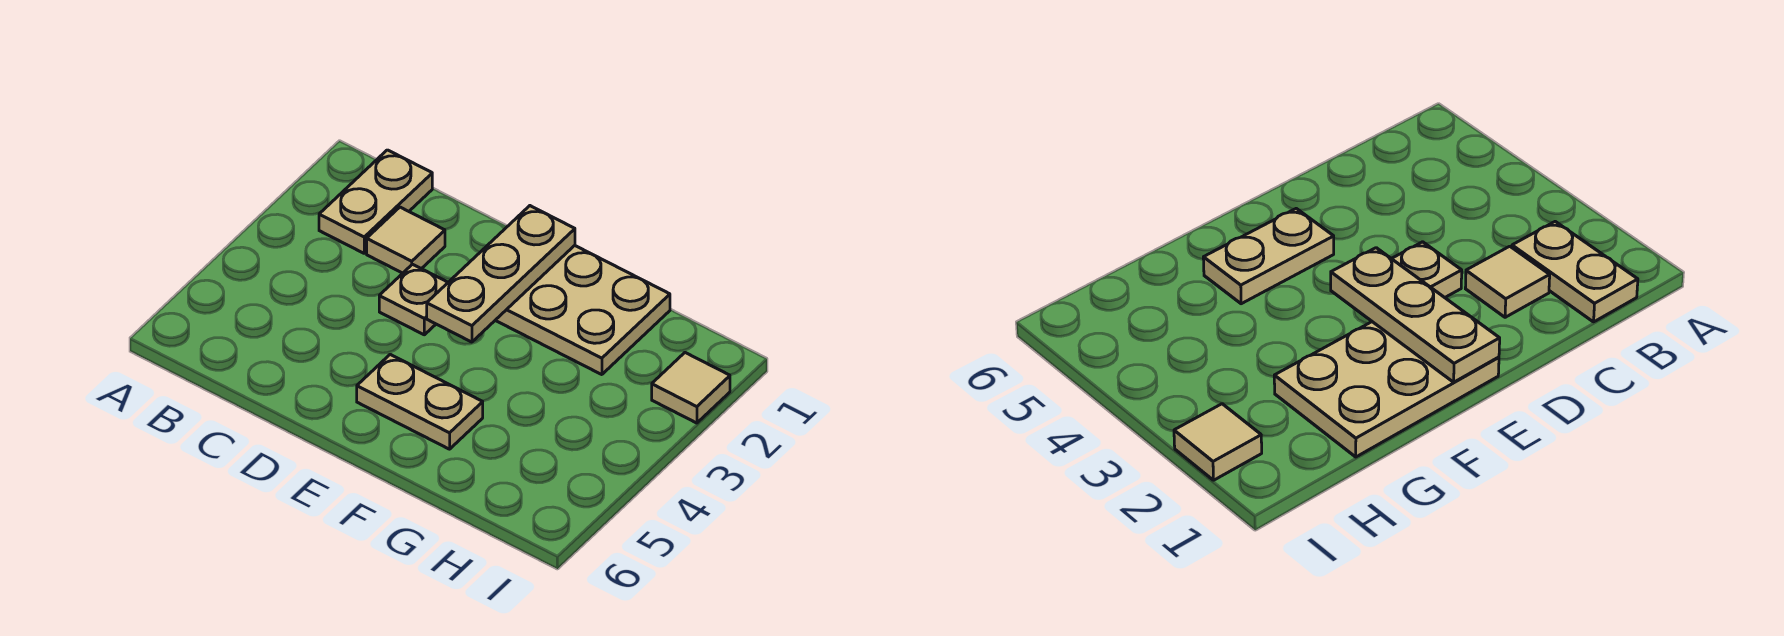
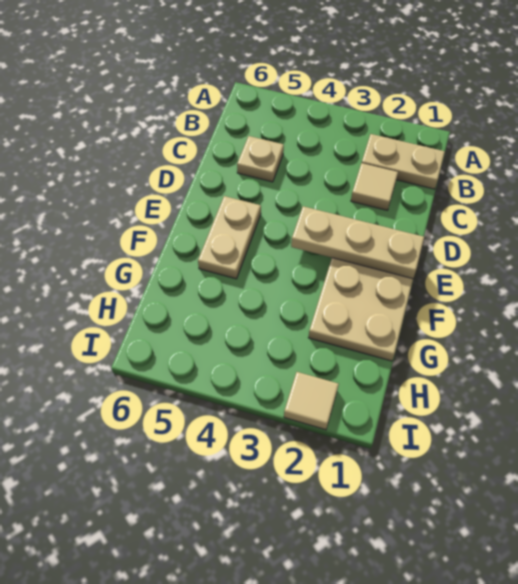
tan 1x1 plate [379,264,448,335] -> tan 1x1 plate moved to [237,136,284,182]

